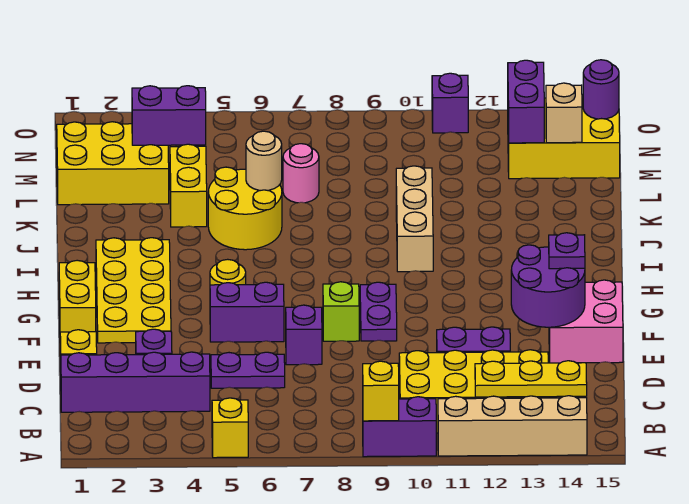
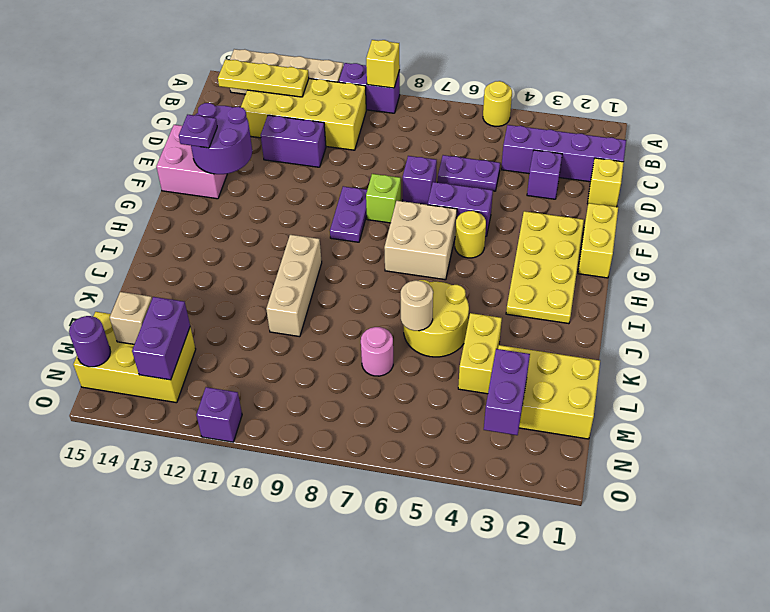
yellow 1x1 brick [212,398,248,458] -> yellow 1x1 round brick [483,81,512,126]
none -> tan 2x2 brick [384,201,457,280]
purple 1x2 brick [132,86,206,145] -> purple 1x2 brick turned to [484,349,530,435]

